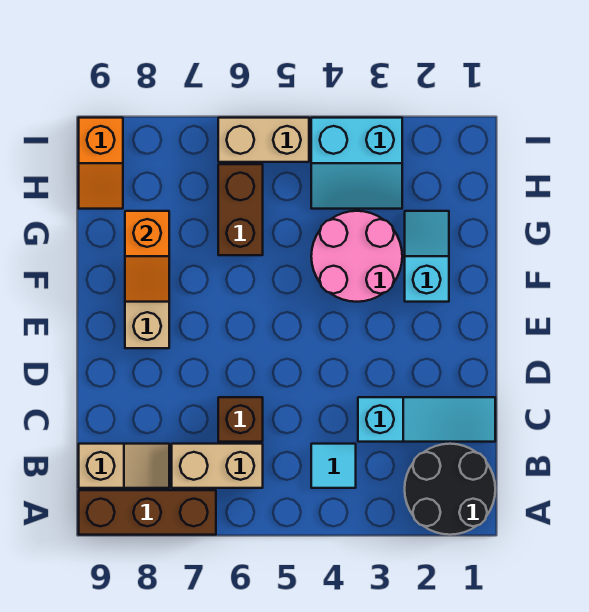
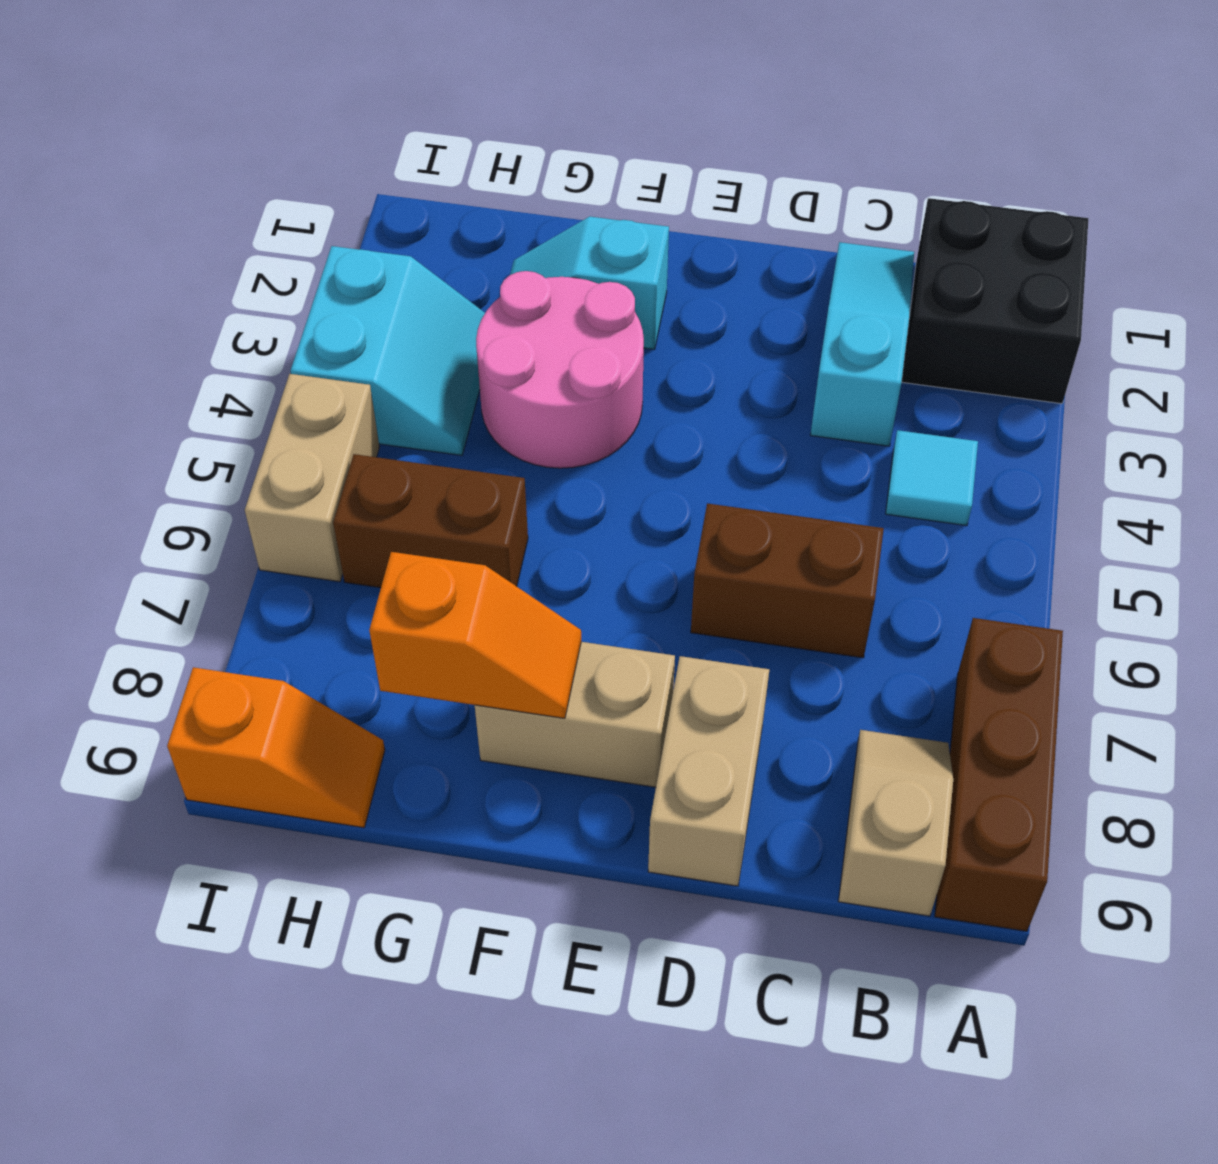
black 2x2 round brick [405,444,495,535] -> black 2x2 brick [902,198,1088,404]
tan 1x2 brick [172,444,263,488] -> tan 1x2 brick moved to [648,656,769,886]
brown 1x1 brick [218,397,263,442] -> brown 1x2 brick [691,503,884,658]

